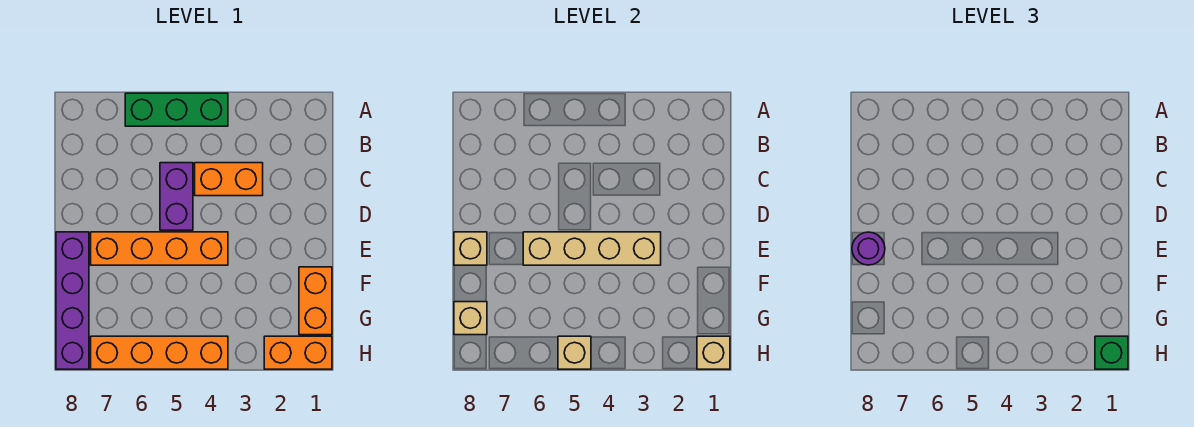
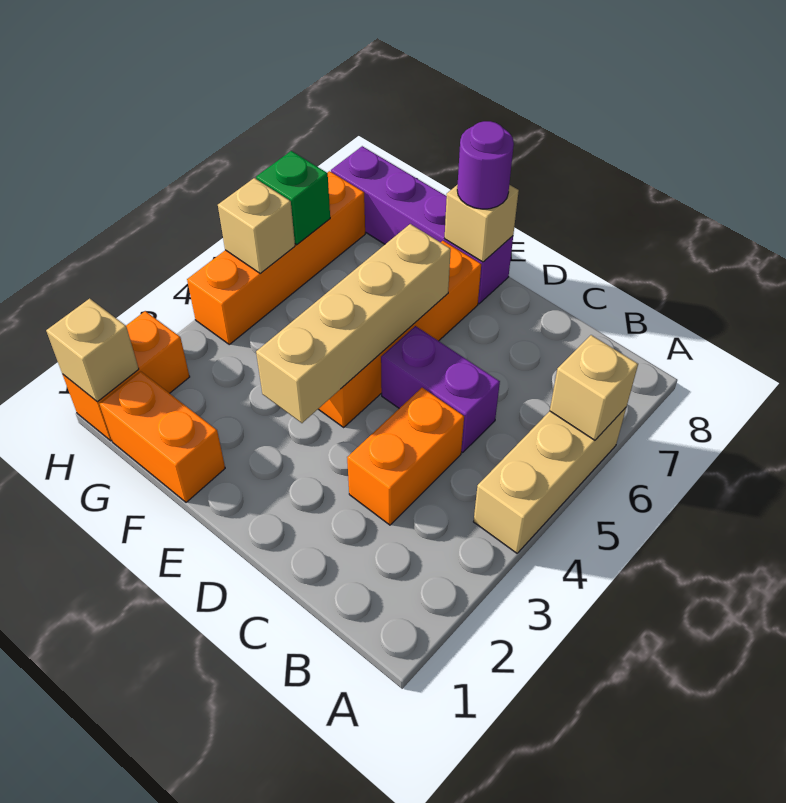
green 1x3 brick [125,93,228,126] -> tan 1x3 brick [474,408,626,553]
tan 1x1 brick [454,302,487,335] -> tan 1x1 brick moved to [550,335,638,440]
green 1x1 brick [1095,336,1128,369] -> green 1x1 brick moved to [256,151,330,245]

